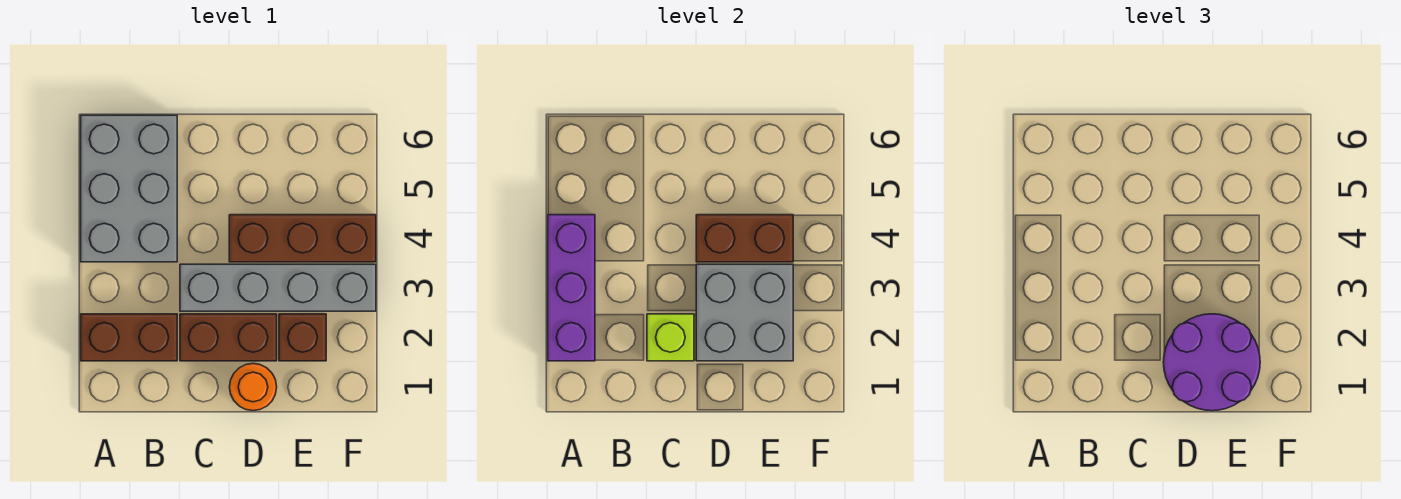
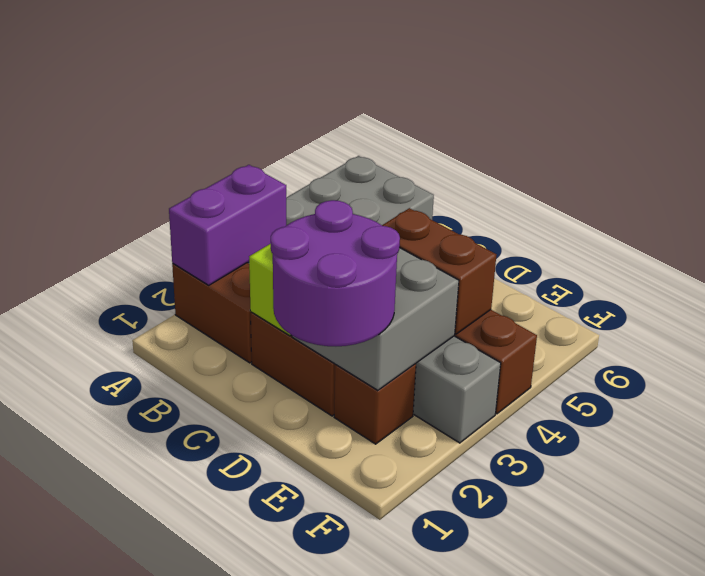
purple 1x3 brick [548,215,595,361] -> purple 1x2 brick [169,165,286,285]
orange 1x1 round brick [230,364,277,411] -> none

